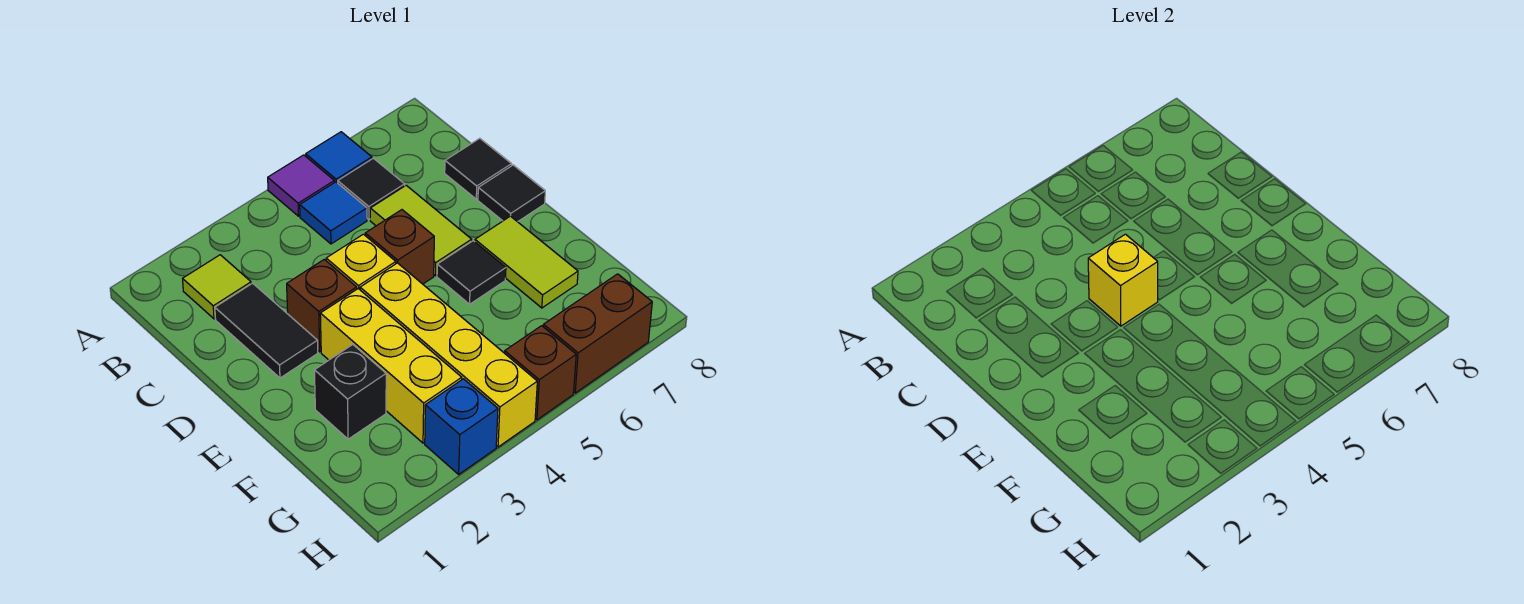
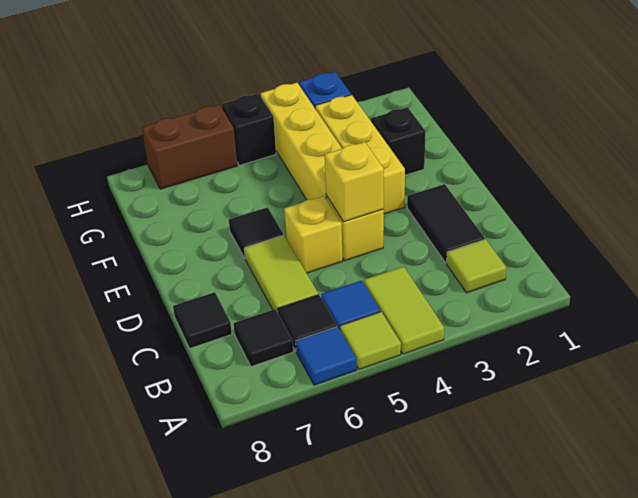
purple 1x1 tile [268,155,334,216] -> lime 1x1 tile [340,312,401,369]
brown 1x1 brick [287,259,357,352] -> none
brown 1x1 brick [365,210,434,284] -> yellow 1x1 brick [284,196,343,273]
black 1x1 tile [478,165,545,222] -> black 1x1 tile moved to [233,309,293,367]
lime 1x2 tile [475,216,578,308] -> lime 1x2 tile moved to [364,267,444,354]
brown 1x1 brick [505,326,576,420] -> black 1x1 brick [222,94,276,165]

